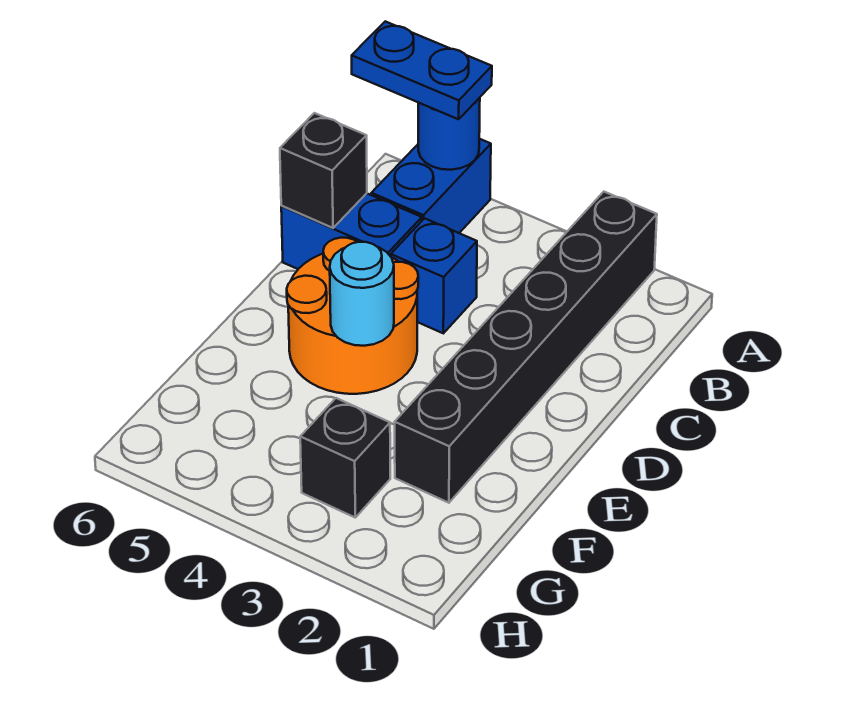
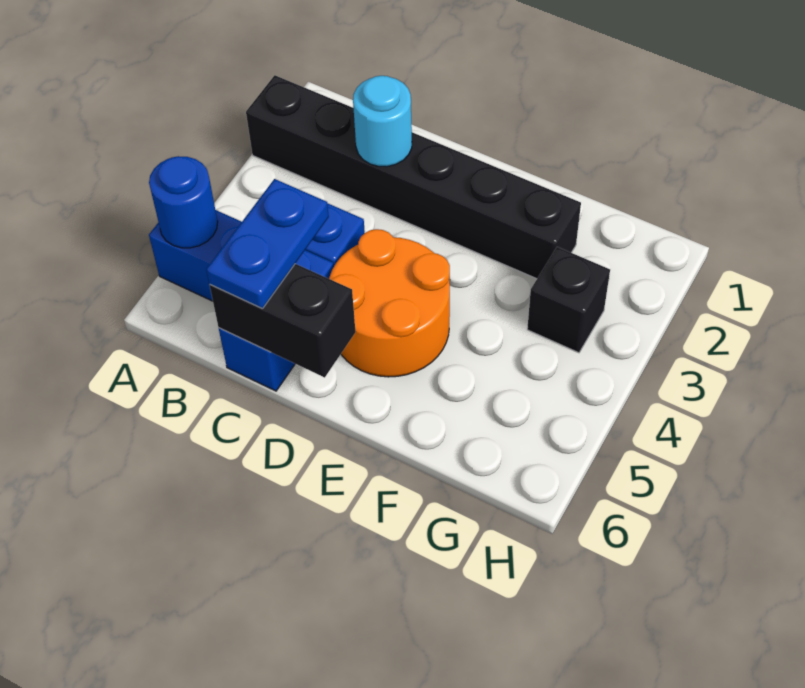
blue 1x2 plate [352,21,492,119] -> blue 1x2 plate moved to [206,179,329,309]
black 1x1 brick [280,113,367,228] -> black 1x2 brick [210,264,355,377]
cyan 1x1 round brick [330,242,394,346] -> cyan 1x1 round brick moved to [353,76,412,167]

